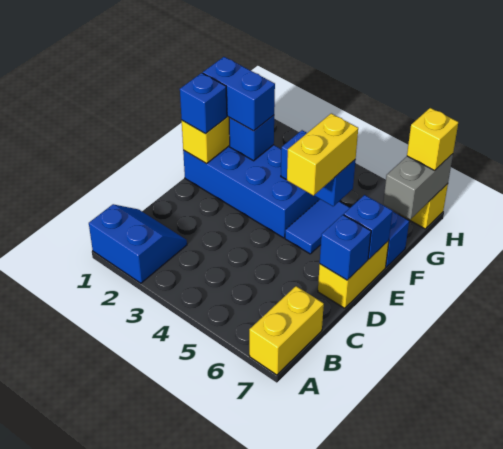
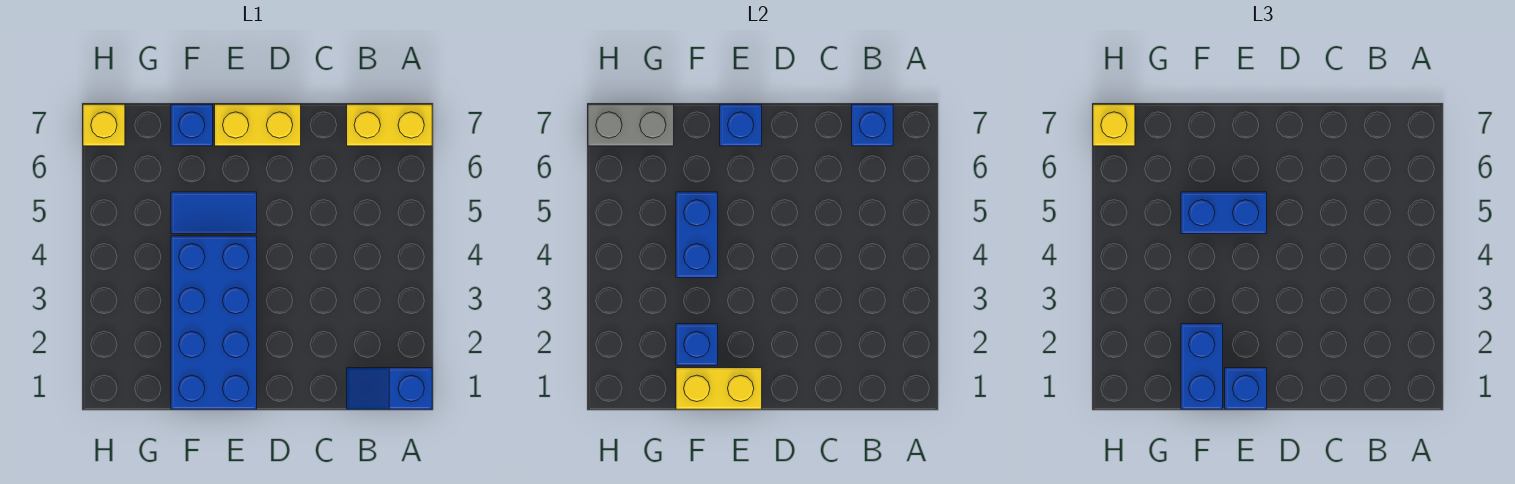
blue 2x2 slope [89,204,187,283] -> blue 1x2 slope [347,368,432,409]
blue 1x1 brick [320,215,371,280] -> blue 1x1 brick moved to [852,104,893,146]
yellow 1x2 brick [287,113,358,196] -> blue 1x2 brick [1181,192,1267,234]

